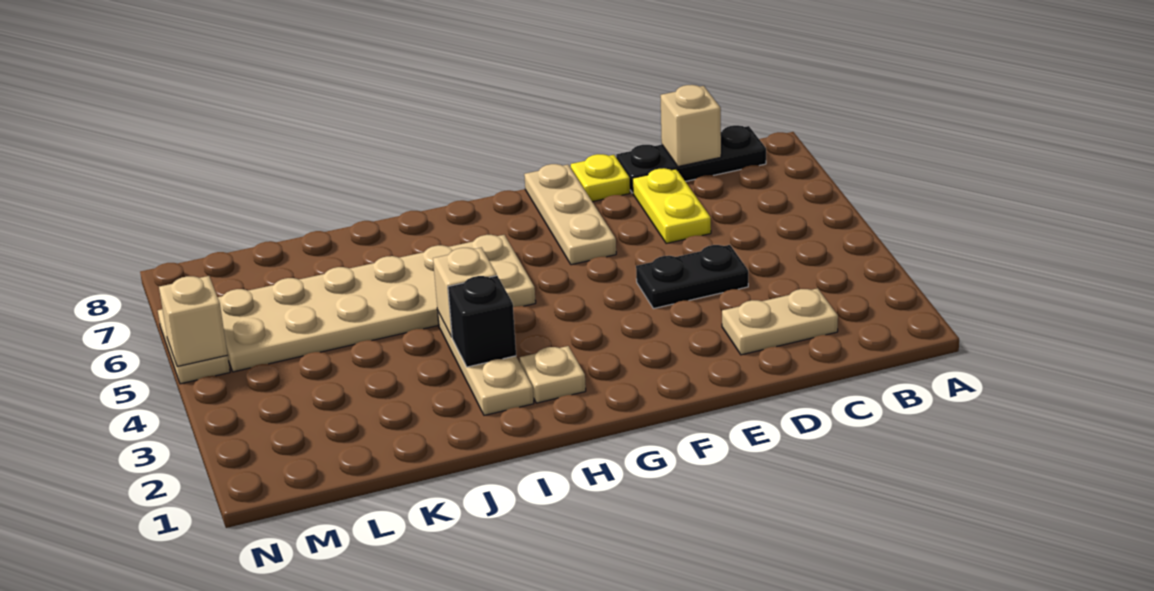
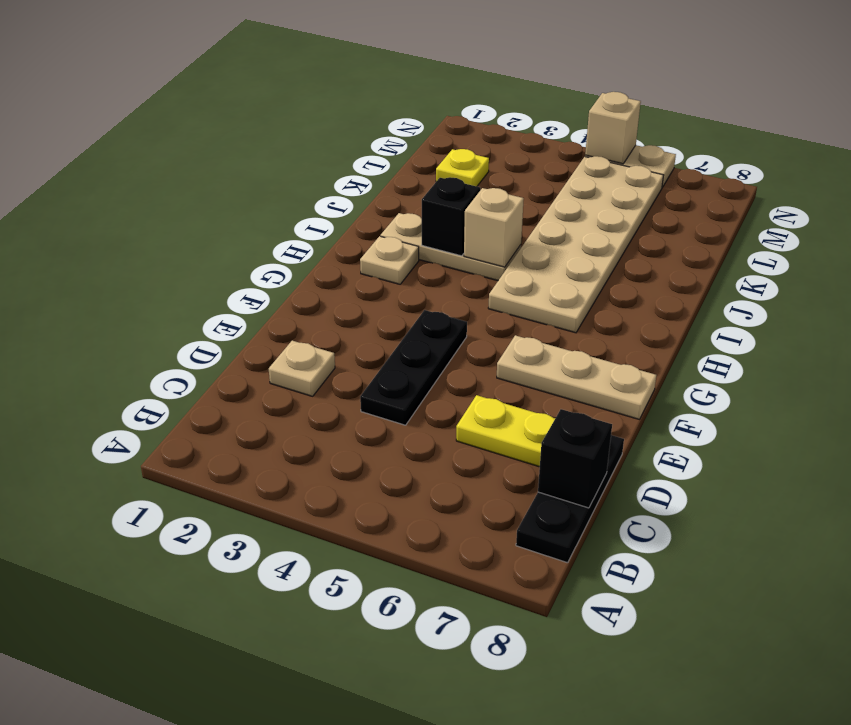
tan 1x2 plate [722,288,838,355] -> tan 1x1 plate [269,341,335,396]
tan 1x1 brick [660,85,721,166] -> black 1x1 brick [538,409,612,508]
black 1x2 plate [636,245,748,309] -> black 1x3 plate [360,310,467,425]
yellow 1x1 plate [571,154,630,202] -> yellow 1x1 plate moved to [436,149,489,186]

